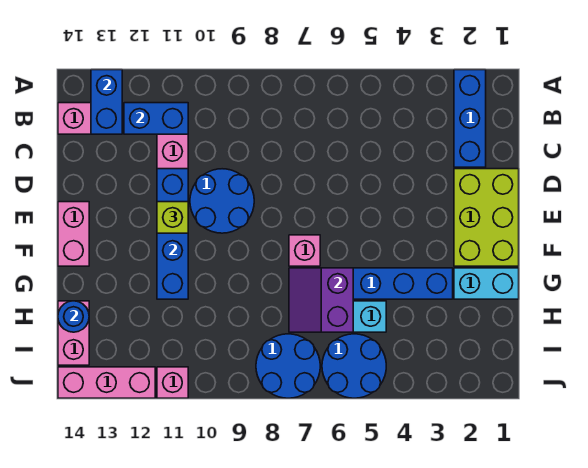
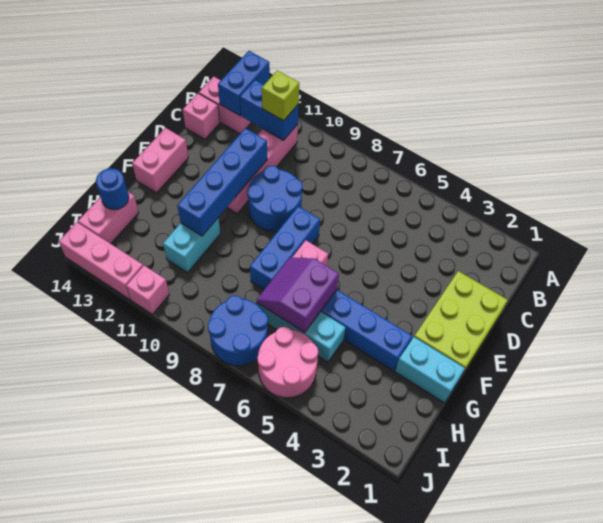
blue 1x3 brick [454,70,486,167] -> blue 1x3 brick moved to [250,206,320,290]
none -> pink 1x1 brick [183,93,220,139]
lime 1x1 brick [157,202,188,233] -> lime 1x1 brick moved to [262,70,299,121]
none -> cyan 1x2 brick [163,218,220,273]
blue 2x2 round brick [322,334,386,398] -> pink 2x2 round brick [257,327,318,398]

